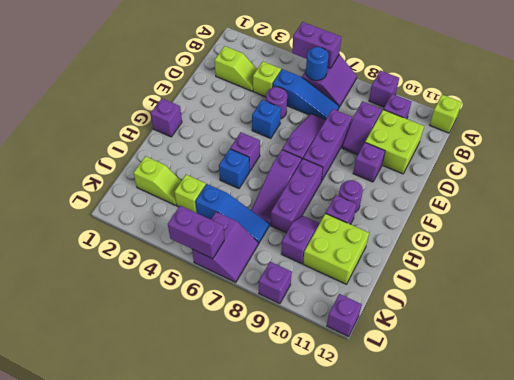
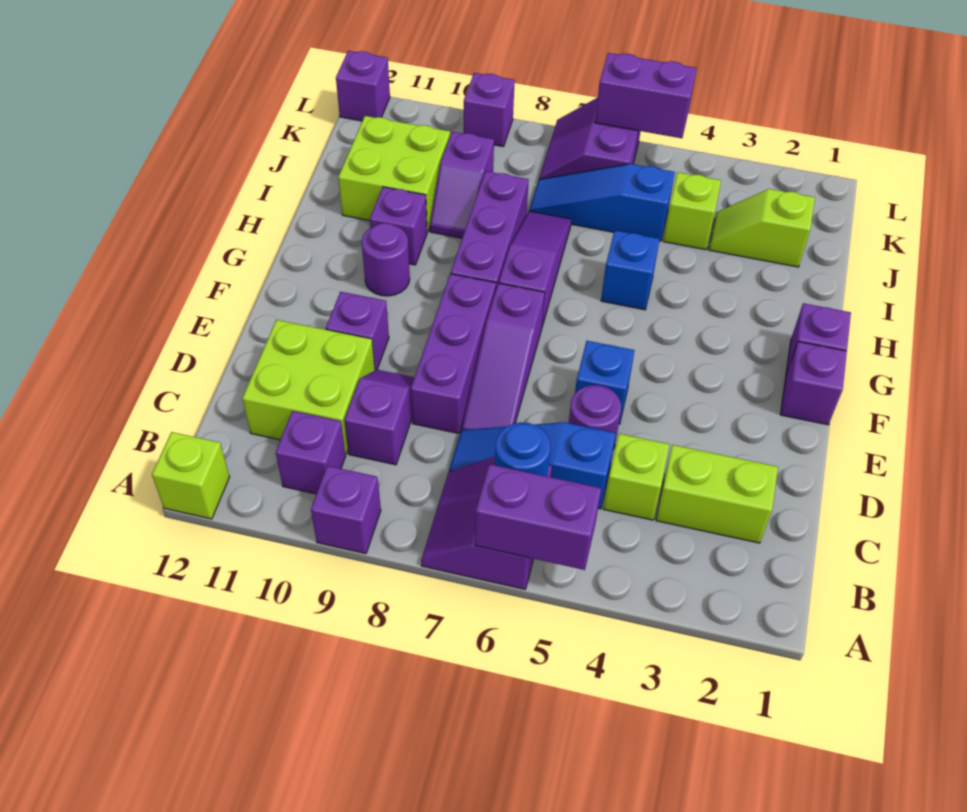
lime 1x2 slope [215,46,257,91] -> lime 1x2 brick [656,445,778,543]
purple 1x1 brick [230,132,260,171] -> purple 1x1 brick moved to [780,342,847,425]

